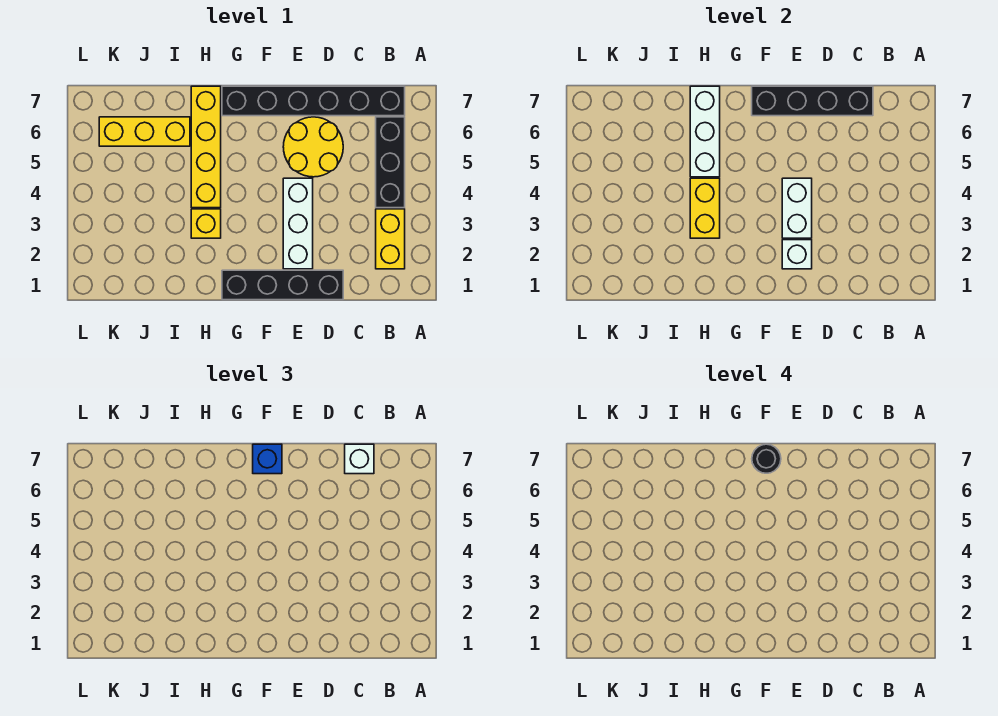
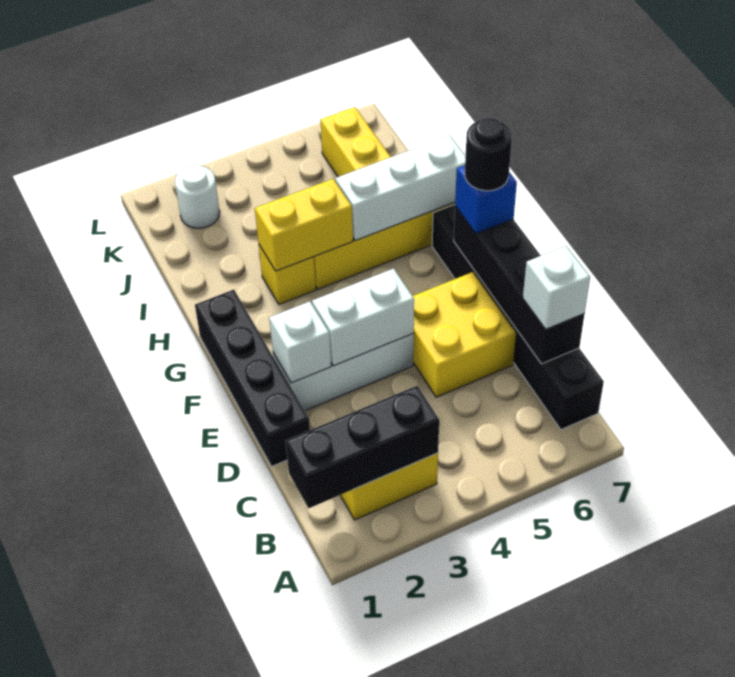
black 1x3 brick [376,117,405,208] -> black 1x3 brick moved to [286,386,439,508]
yellow 2x2 round brick [283,117,343,177] -> yellow 2x2 brick [413,272,516,397]
none -> white 1x1 round brick [175,165,220,228]

